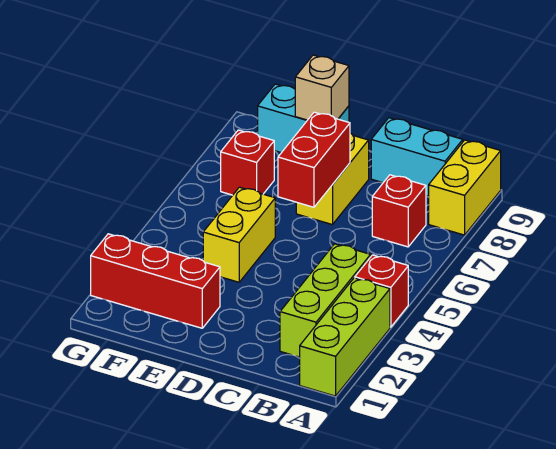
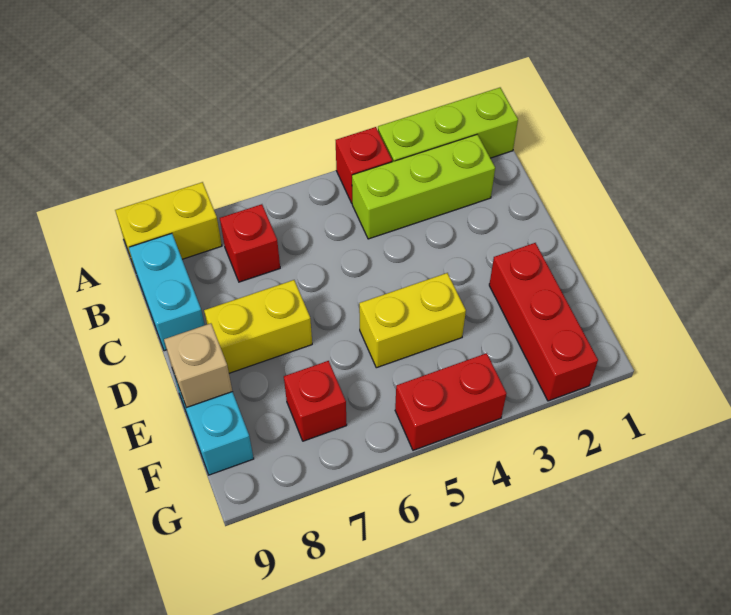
red 1x2 brick [278,112,350,207] -> red 1x2 brick moved to [395,353,506,450]

